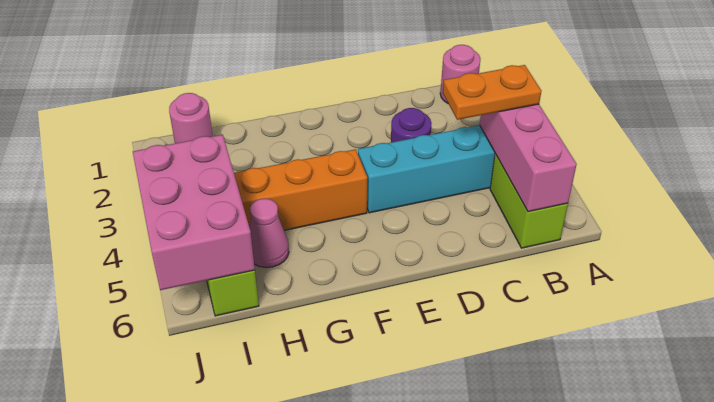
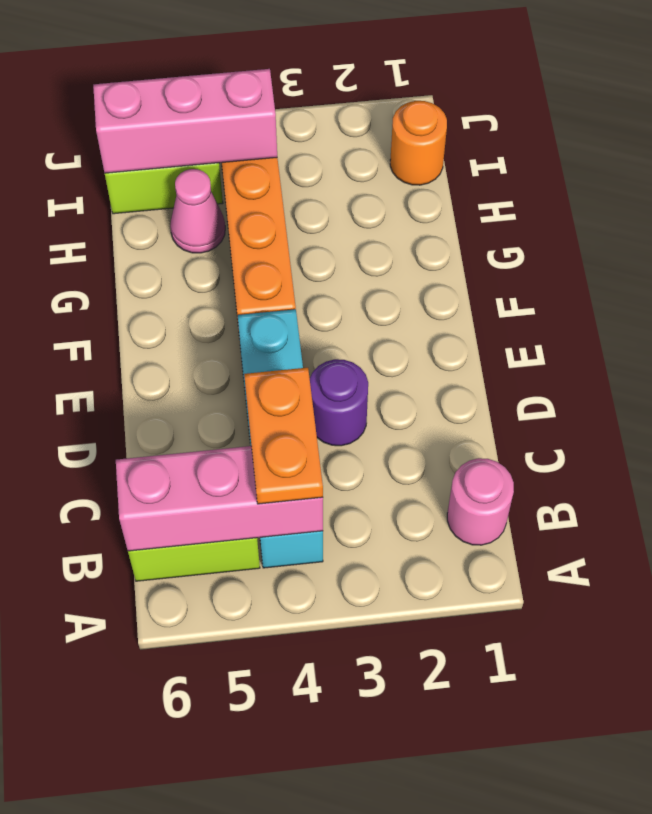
pink 1x1 round brick [169,93,213,143] -> orange 1x1 round brick [390,101,447,185]
pink 2x3 brick [133,135,255,290] -> pink 1x3 brick [93,69,277,173]

